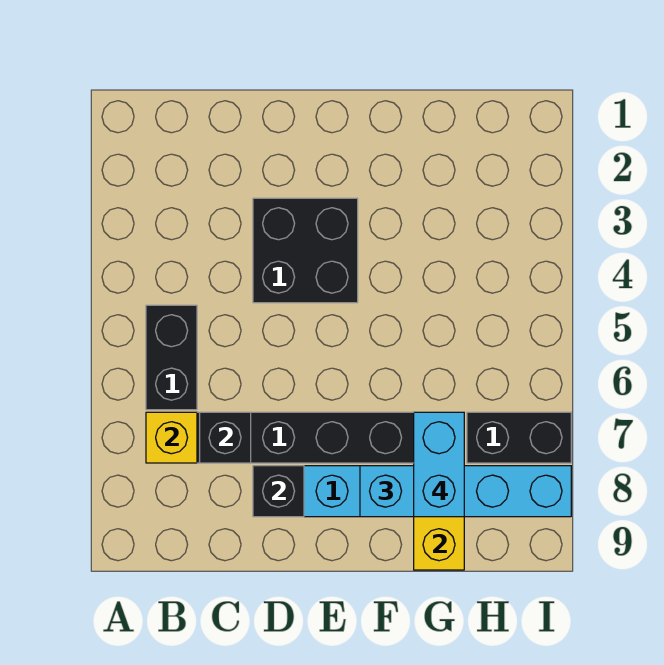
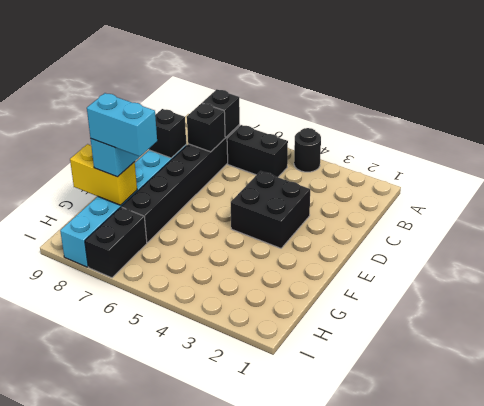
none -> black 1x1 round brick [294,128,321,172]
yellow 1x1 brick [146,412,197,463] -> black 1x1 brick [202,89,240,137]

